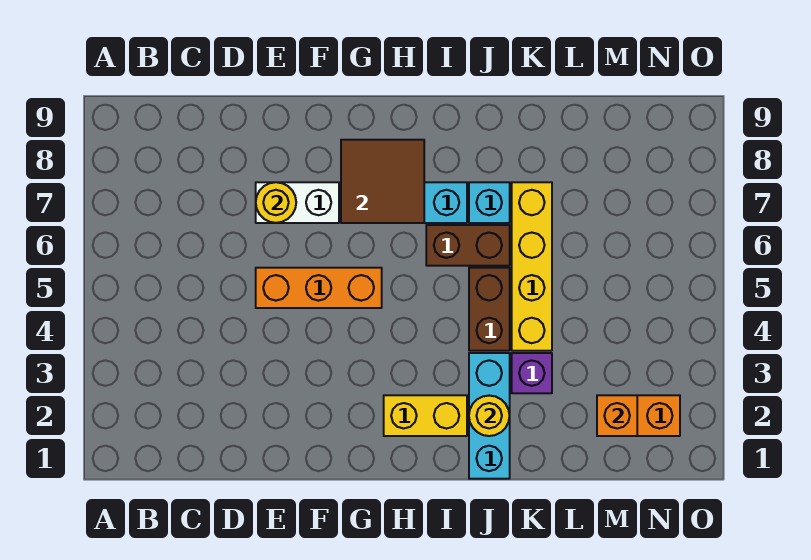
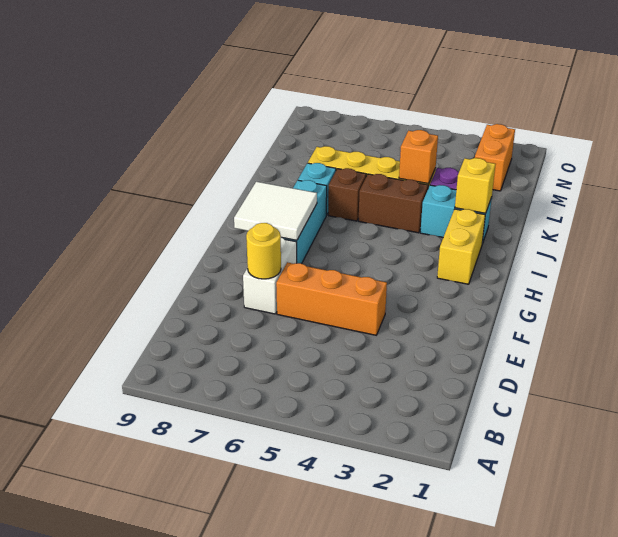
orange 1x3 brick [256,268,382,308] -> orange 1x3 brick turned to [276,262,387,335]
brown 2x2 tile [341,140,424,223] -> white 2x2 tile [234,182,317,240]
brown 1x2 brick [426,225,510,266] -> brown 1x1 brick [328,168,366,221]
cyan 1x3 brick [469,353,510,479] -> cyan 1x2 brick [420,185,492,244]
yellow 1x1 round brick [469,396,509,436] -> yellow 1x1 brick [455,158,495,213]
orange 1x1 brick [597,395,637,436] -> orange 1x1 brick moved to [399,130,438,184]

